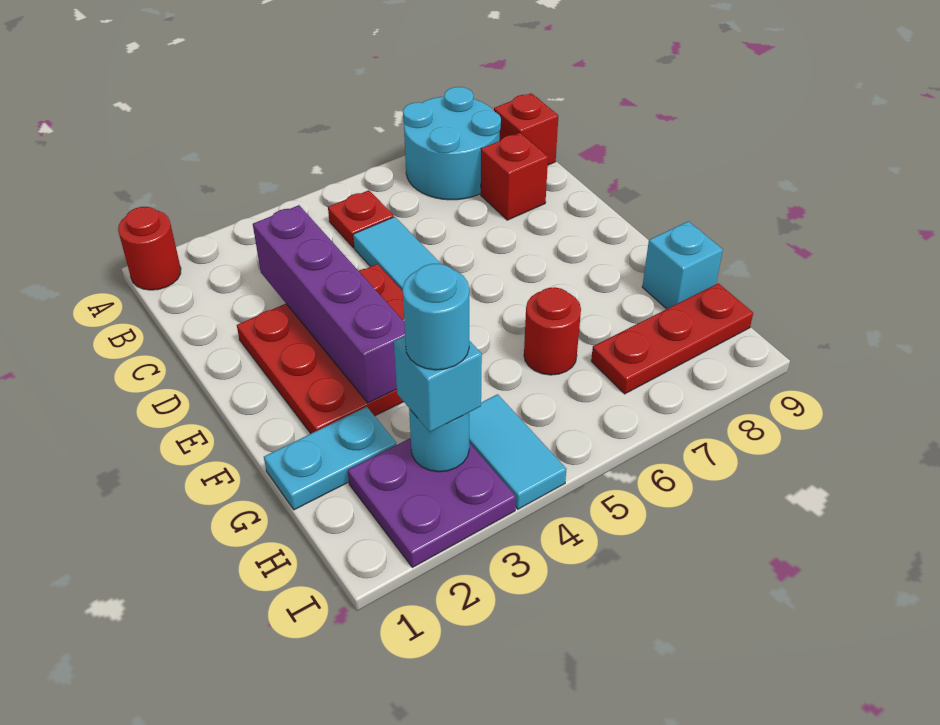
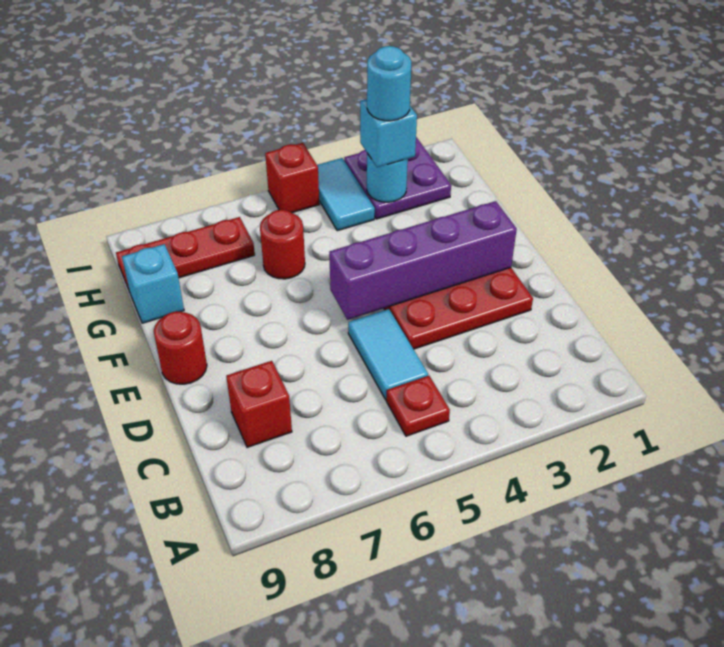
red 1x1 round brick [118,207,181,290] -> red 1x1 round brick moved to [154,312,207,384]
cyan 2x2 round brick [403,87,501,200] -> none
red 1x1 brick [494,93,558,165] -> red 1x1 brick moved to [265,143,319,213]
purple 1x4 brick [253,205,405,403] -> purple 1x4 brick turned to [329,201,517,320]
cyan 1x2 plate [264,407,396,510] -> none

